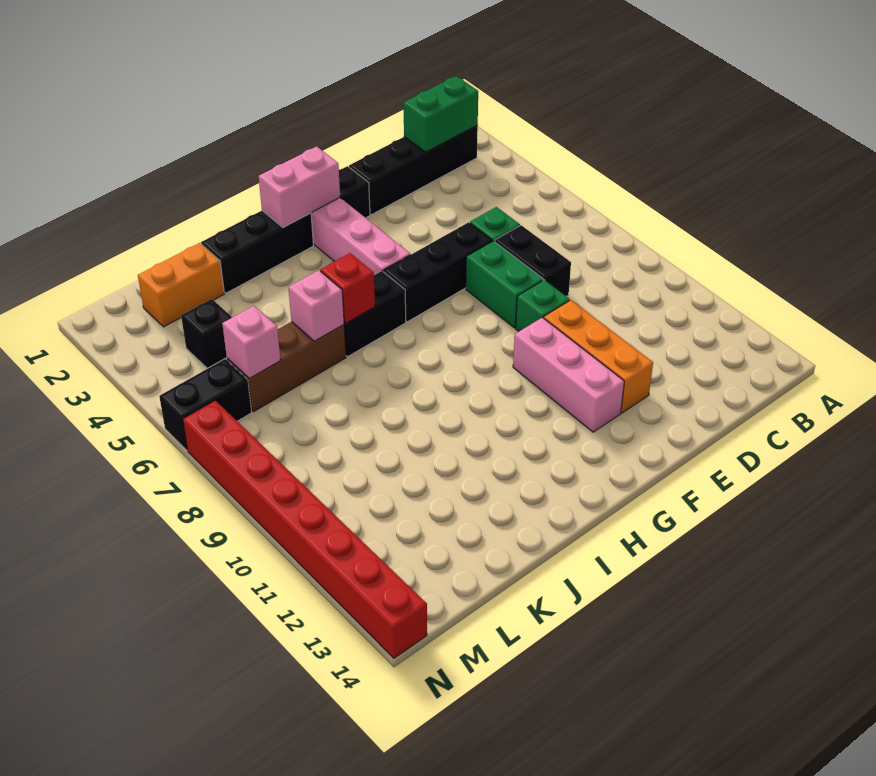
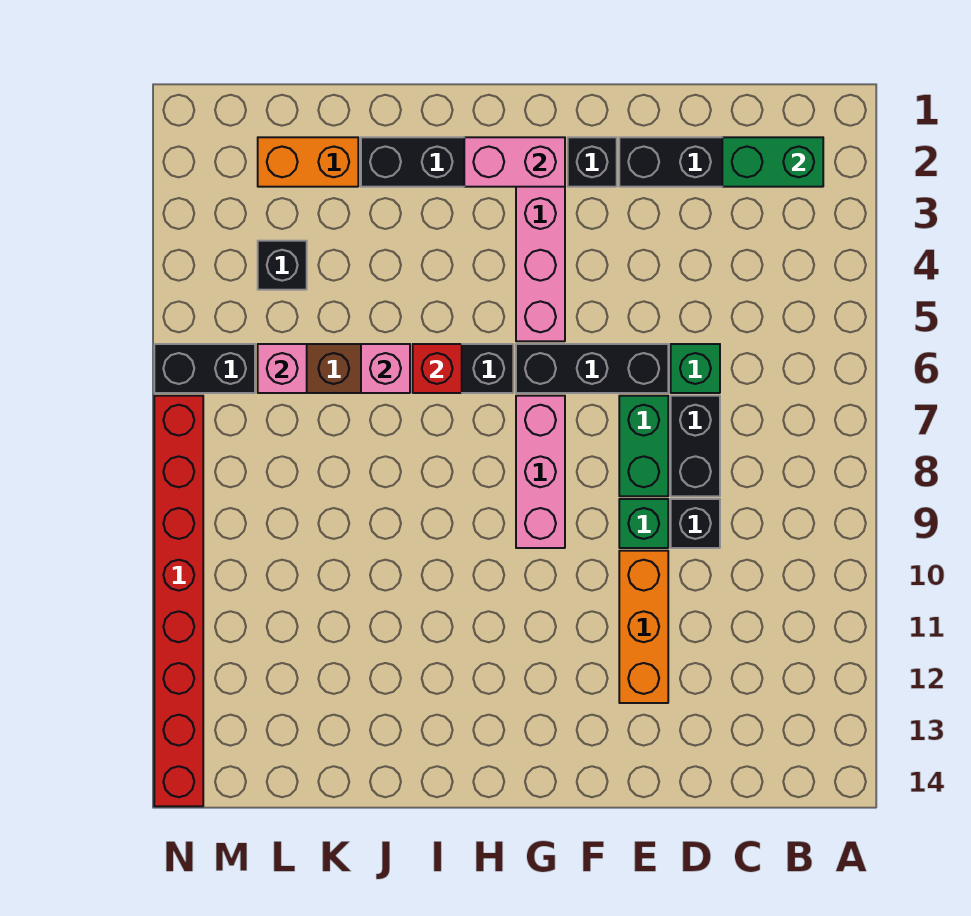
none -> black 1x1 brick [671,499,720,548]
pink 1x3 brick [513,317,624,432] -> pink 1x3 brick moved to [516,396,565,548]

